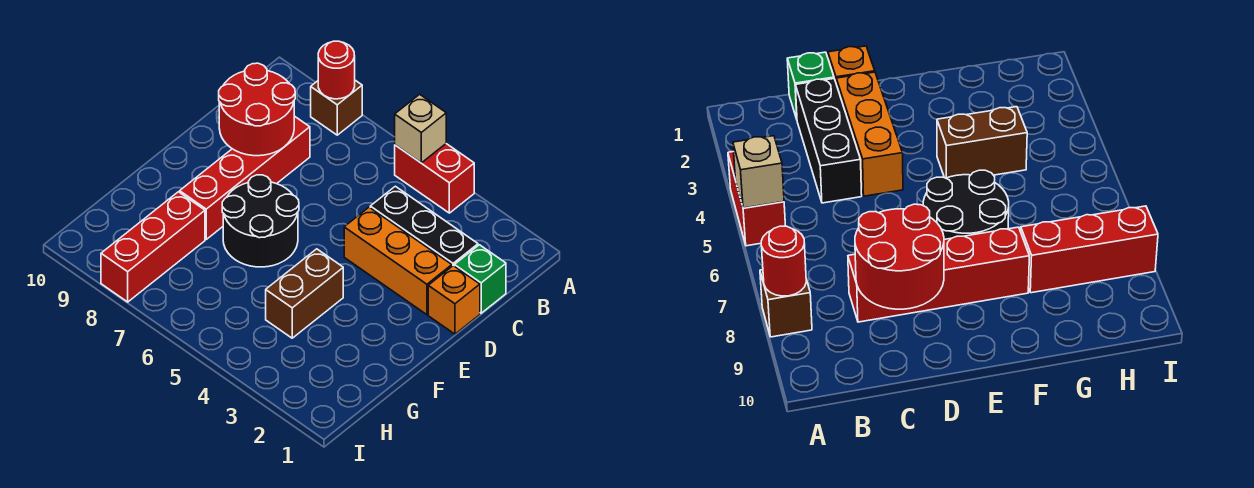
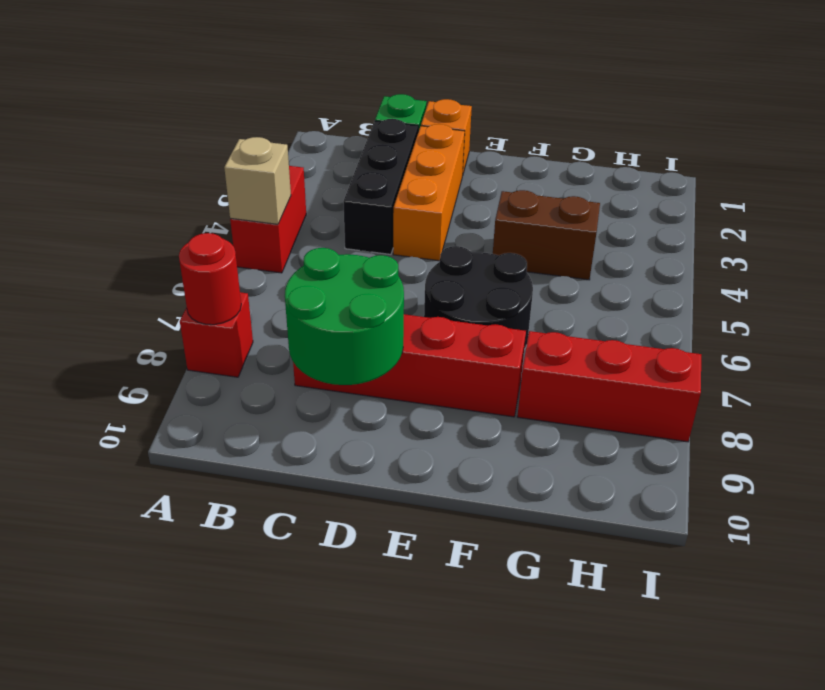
brown 1x1 brick [311,80,362,135] -> red 1x1 brick [180,292,253,377]
red 2x2 round brick [219,63,295,156] -> green 2x2 round brick [285,248,404,385]

